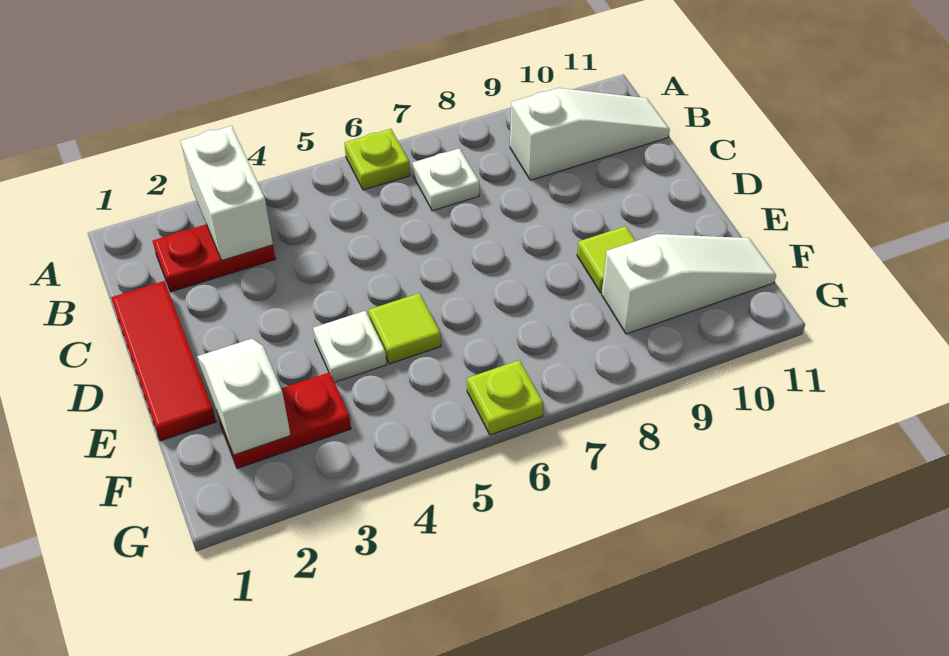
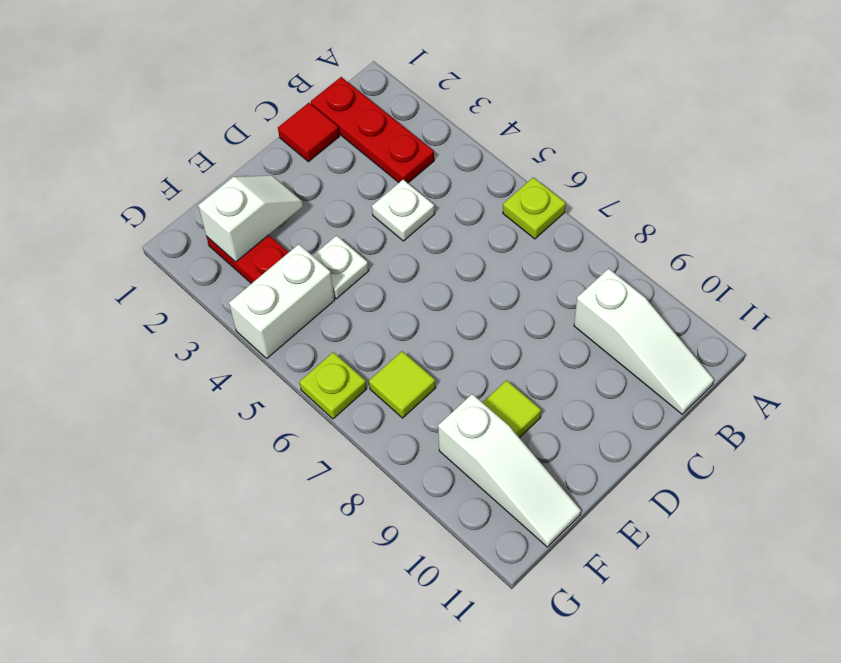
white 1x2 brick [181,126,273,260] -> white 1x2 brick moved to [229,244,335,358]
red 1x2 plate [153,224,275,292] -> red 1x3 plate [311,77,434,183]
white 1x1 plate [413,148,479,211] -> white 1x1 plate moved to [372,180,435,241]
red 1x3 tile [111,281,216,441] -> red 1x1 tile [278,103,339,162]
lime 1x1 tile [368,293,441,364] -> lime 1x1 tile moved to [369,351,436,418]

